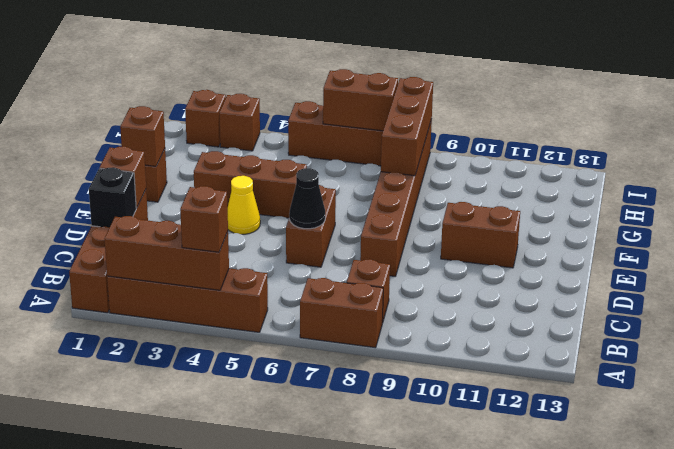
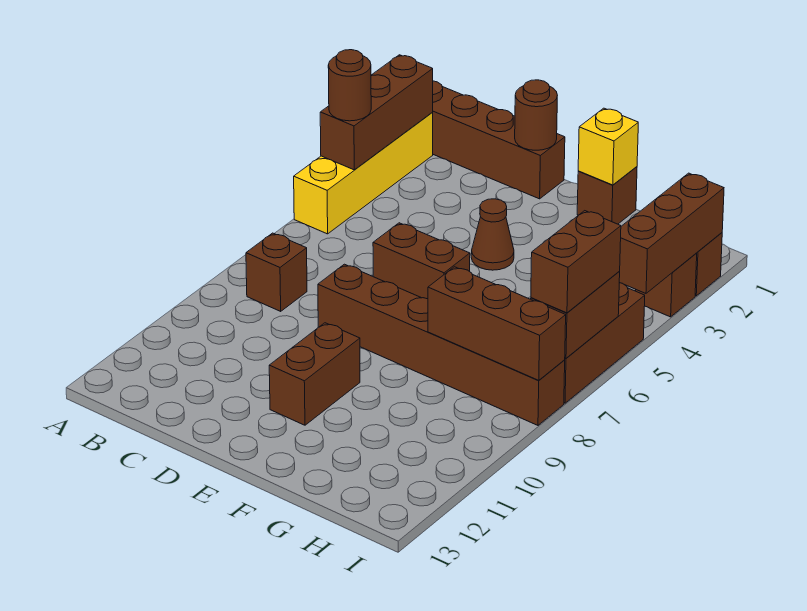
brown 1x4 brick [107,268,268,332] -> yellow 1x4 brick [294,113,433,234]
brown 1x1 brick [180,186,228,252] -> brown 1x1 round brick [328,50,371,121]
brown 1x2 brick [300,278,383,348] -> brown 1x2 brick moved to [531,211,621,313]
black 1x1 brick [89,167,136,228] -> none
brown 1x1 brick [100,146,146,208] -> brown 1x1 round brick [515,80,557,150]
black 1x1 cone [289,168,325,229] -> none
yellow 1x1 cone [228,176,260,234] -> brown 1x1 cone [471,199,514,270]
brown 1x1 brick [120,106,165,166] -> yellow 1x1 brick [578,108,638,185]
brown 1x3 brick [194,151,307,218] -> brown 1x3 brick moved to [619,173,724,293]

